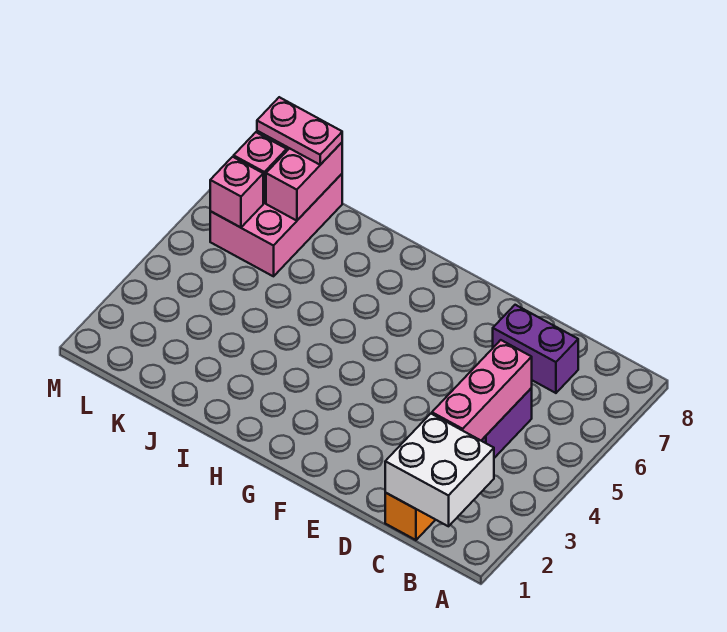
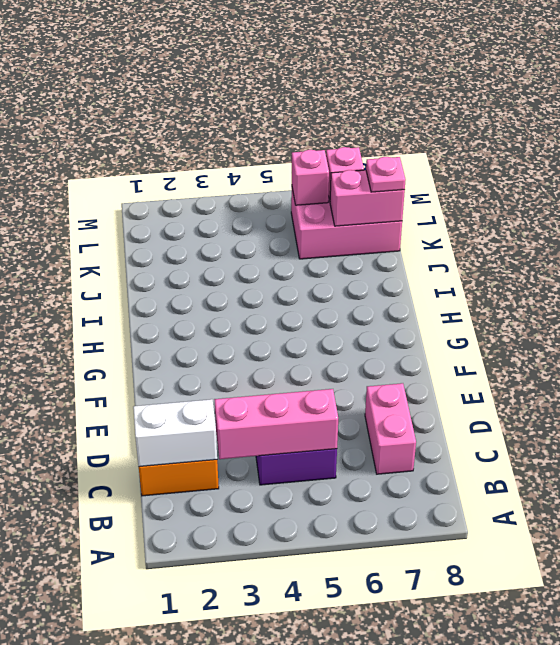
white 2x2 brick [385,414,494,526] -> white 1x2 brick [133,399,217,467]
purple 1x2 brick [493,305,578,393] -> pink 1x2 brick [365,383,416,474]
pink 1x2 plate [257,97,342,165] -> pink 1x1 plate [366,157,406,192]

